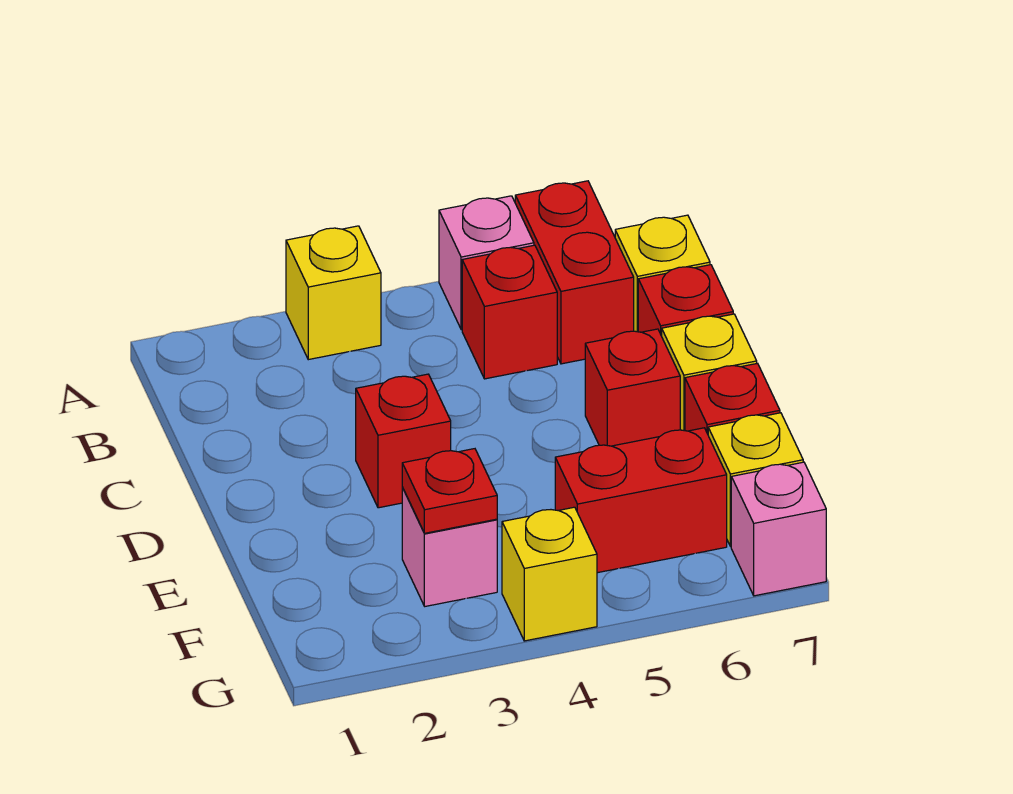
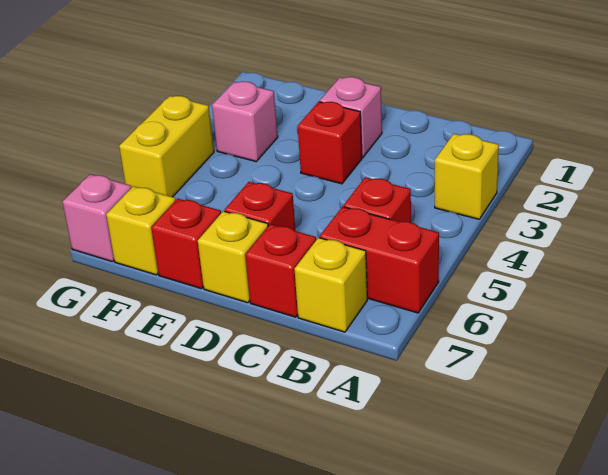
pink 1x1 brick [439,196,534,330] -> pink 1x1 brick moved to [320,77,382,157]
red 1x1 plate [402,449,497,533] -> none
red 1x2 brick [555,428,727,573] -> none
yellow 1x1 brick [502,507,597,641] -> yellow 1x2 brick [119,96,214,197]

